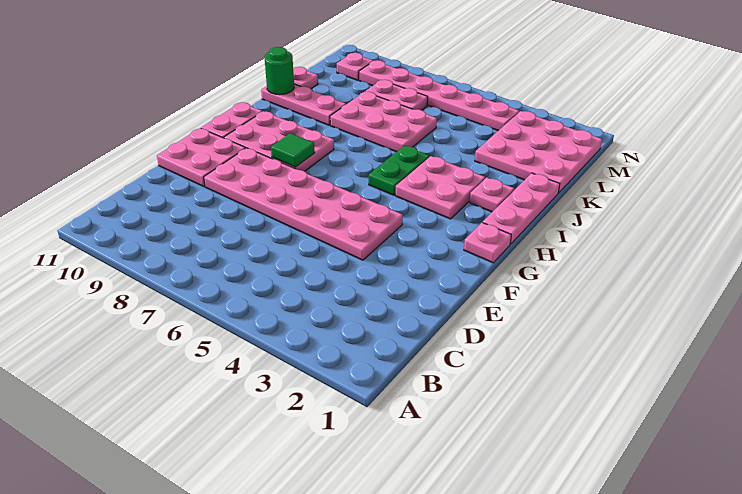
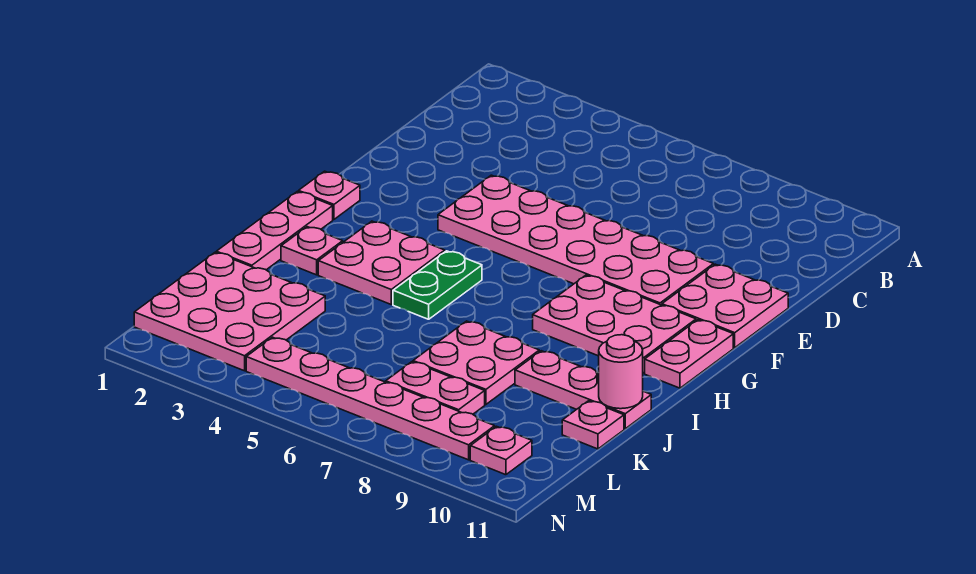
green 1x1 tile [271,133,315,167] -> none
pink 2x3 plate [330,92,437,152] -> pink 2x2 plate [413,321,539,404]
green 1x1 round brick [265,47,294,94] -> pink 1x1 round brick [599,335,643,409]

